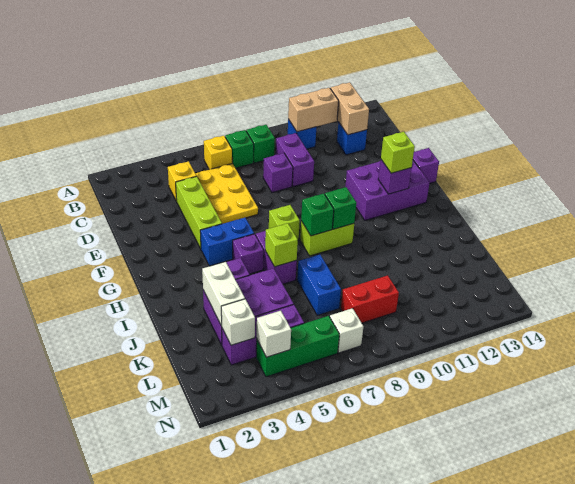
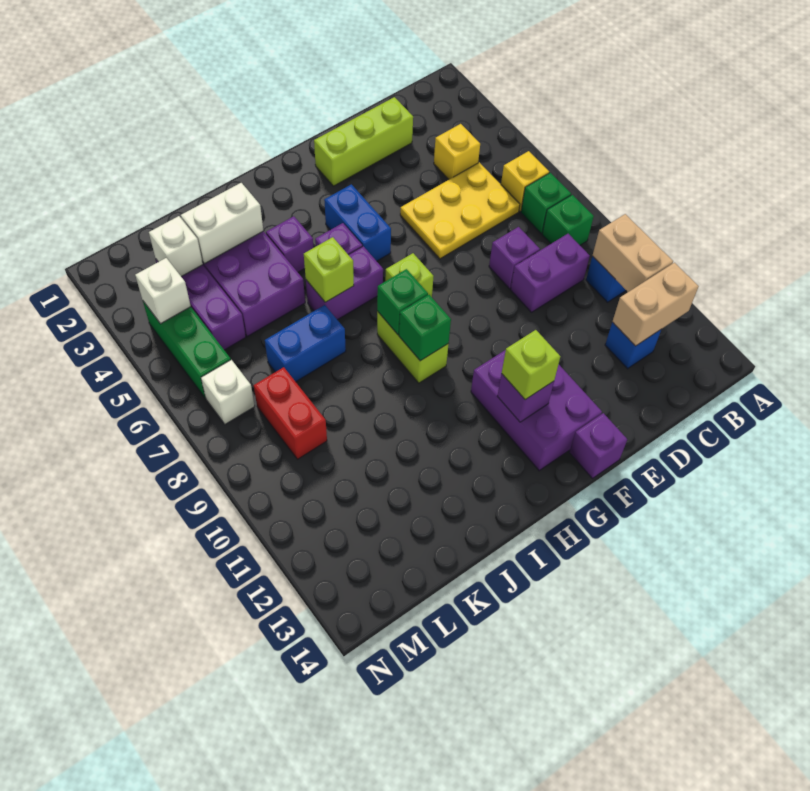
lime 1x3 brick [176,176,222,249] -> lime 1x3 brick moved to [314,97,413,186]

